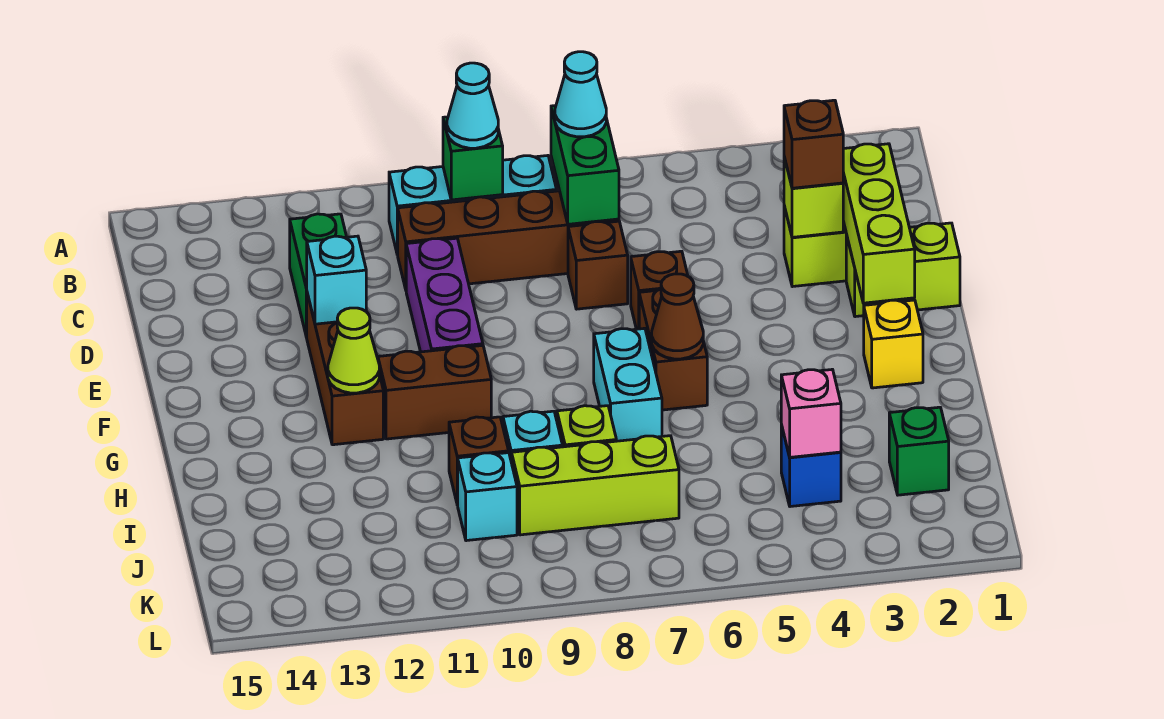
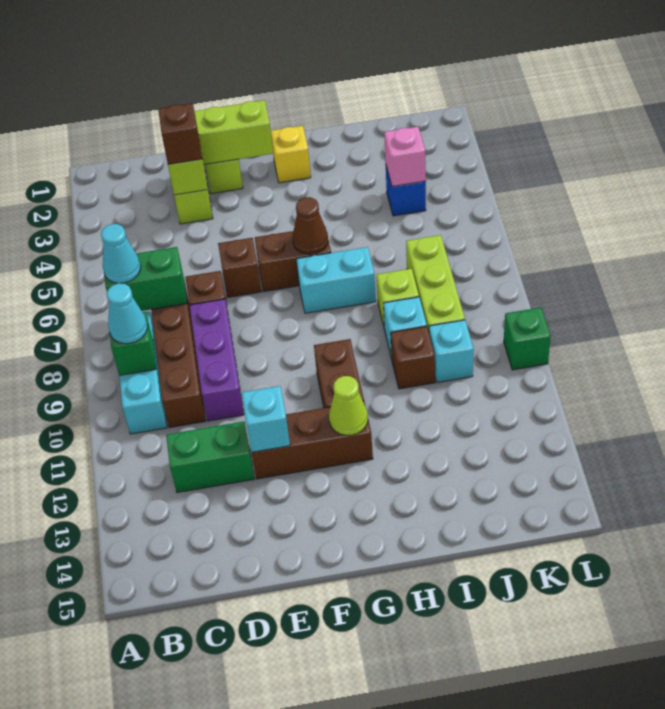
purple 1x3 brick [406,238,483,352] -> purple 1x3 brick turned to [189,299,244,421]
green 1x1 brick [889,407,949,495] -> green 1x1 brick moved to [504,307,551,370]

